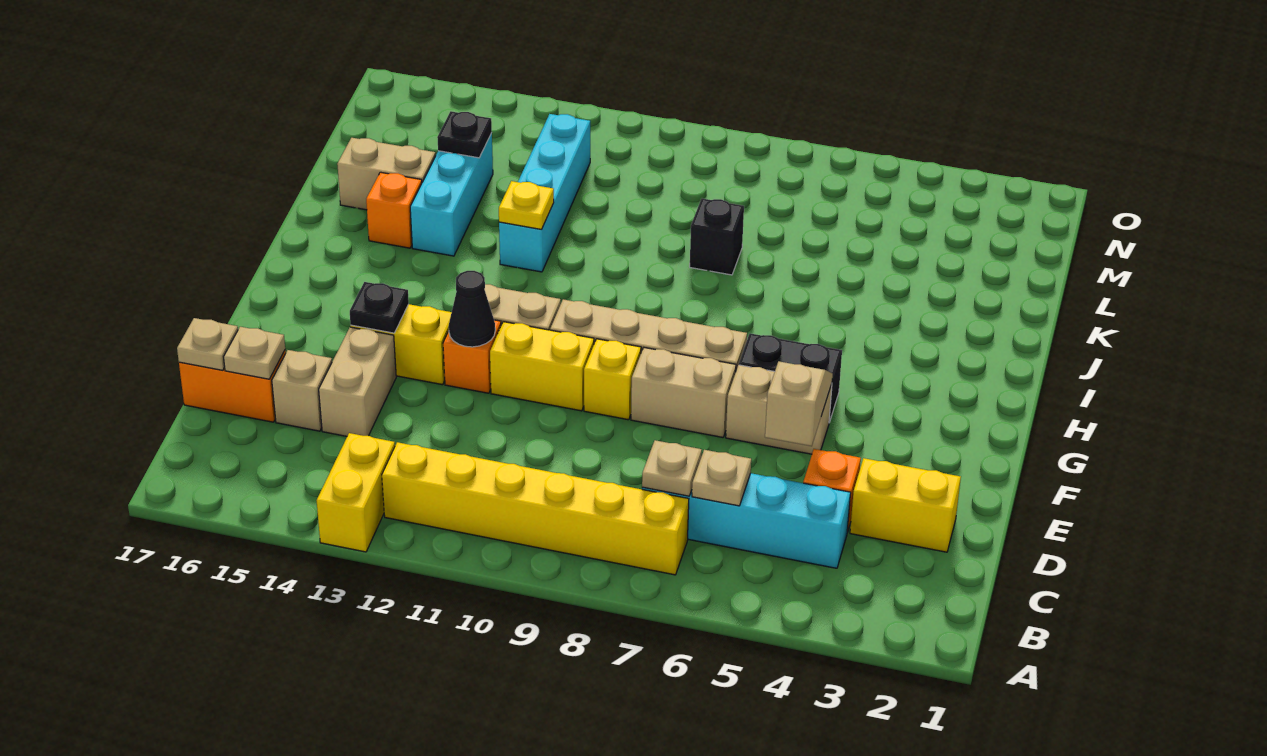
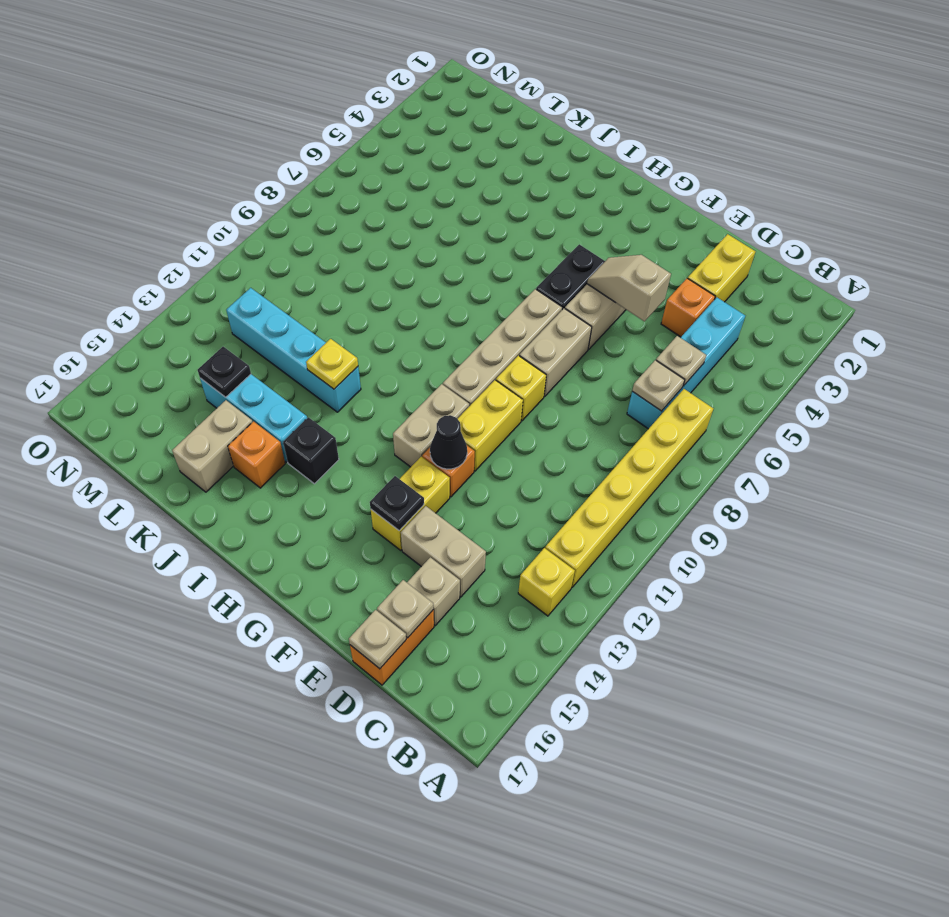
yellow 1x2 brick [317,433,395,552] -> yellow 1x1 brick [518,548,575,616]
black 1x1 brick [690,199,744,275] -> black 1x1 brick moved to [283,417,339,484]

